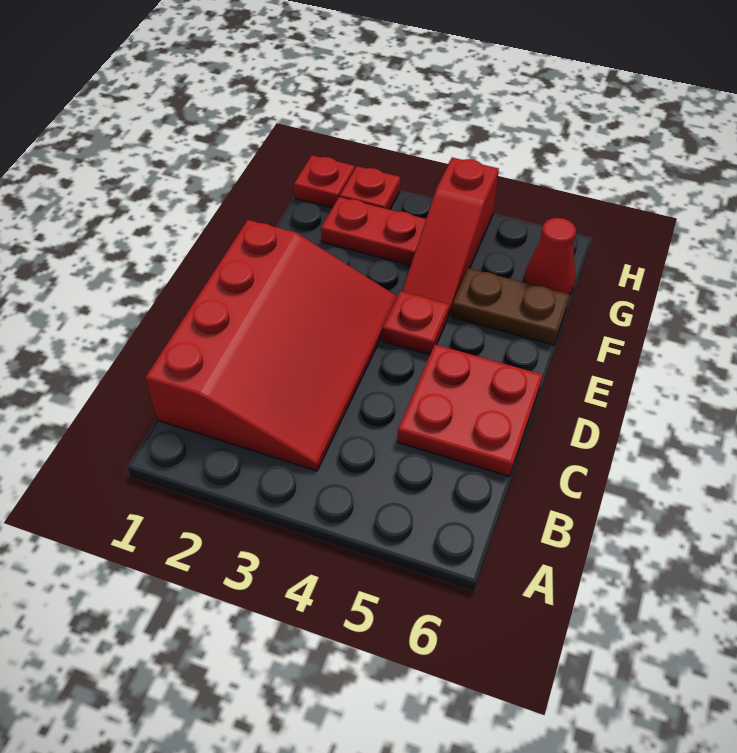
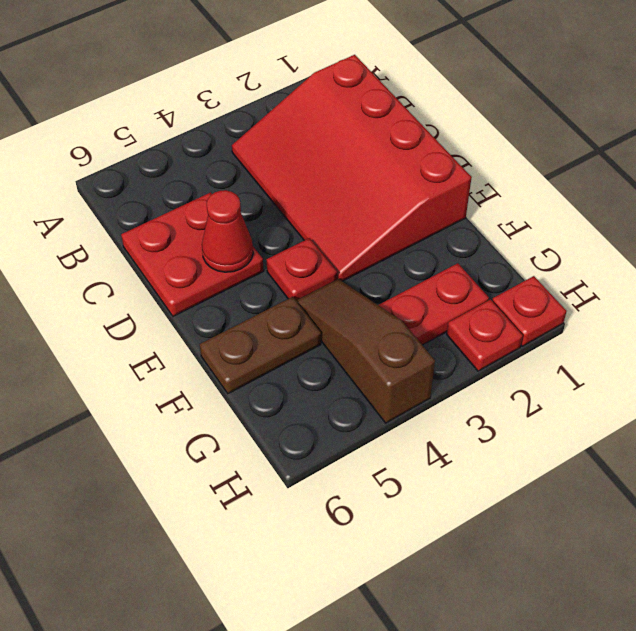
red 1x3 slope [402,157,499,316] -> brown 1x3 slope [296,279,435,423]
red 1x1 cone [524,218,576,294] -> red 1x1 cone moved to [202,190,253,272]

